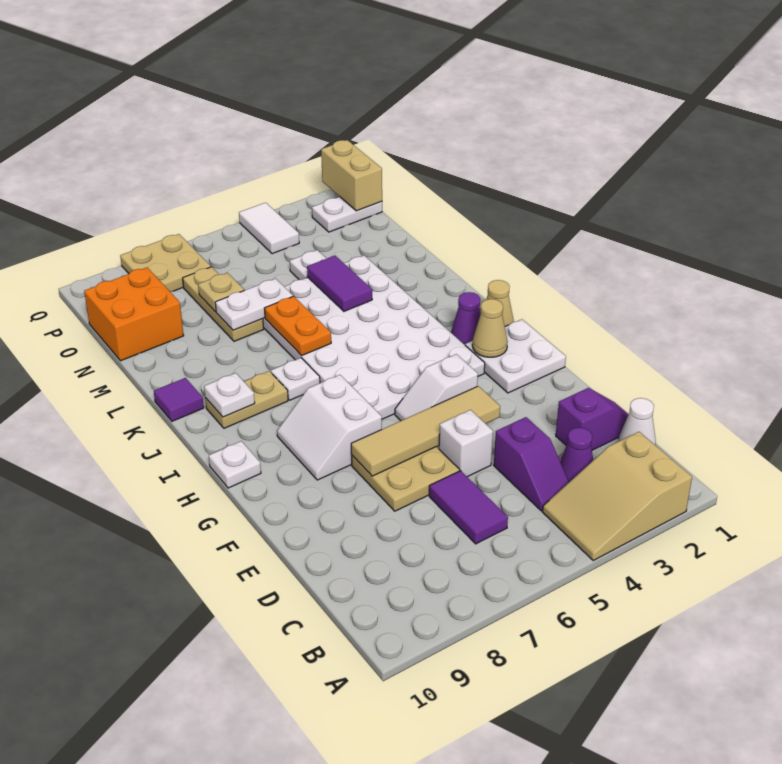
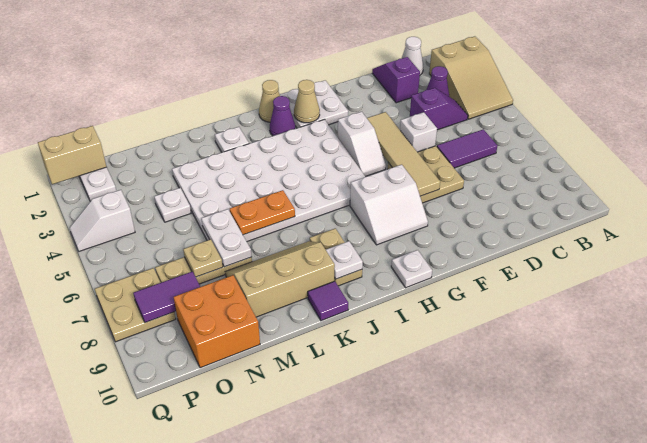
white 1x1 plate [271,358,320,400] -> white 1x1 plate moved to [215,127,249,152]
none -> tan 2x3 slope [225,241,335,317]
purple 1x2 tile [307,256,372,311] -> purple 1x2 tile moved to [133,272,200,323]
white 1x2 tile [239,203,299,254] -> white 1x2 slope [70,190,135,251]

